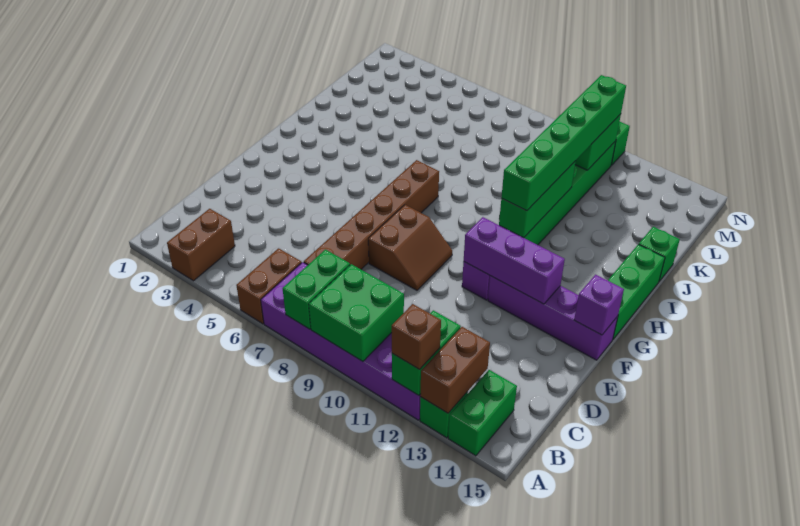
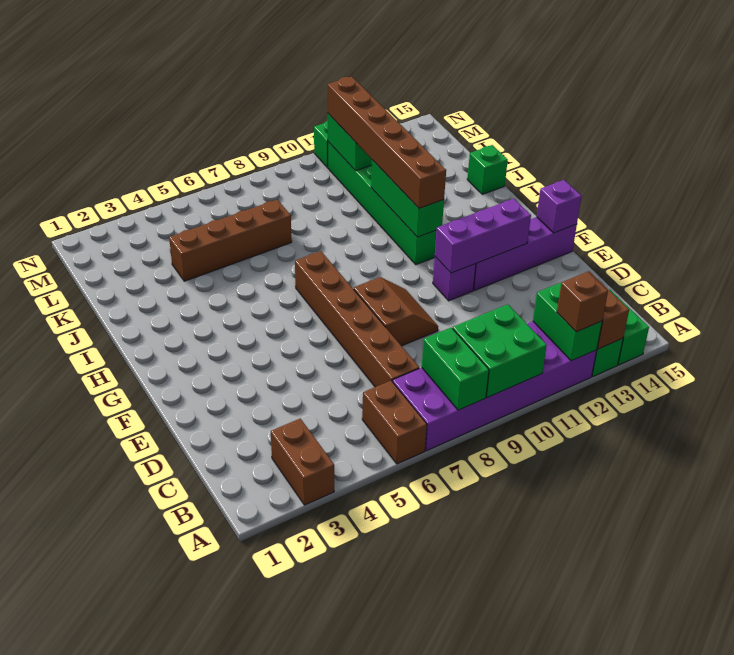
green 1x3 brick [608,244,665,339] -> none
green 1x6 brick [501,75,626,211] -> brown 1x6 brick [328,76,446,209]
none -> brown 1x4 brick [169,200,292,281]

